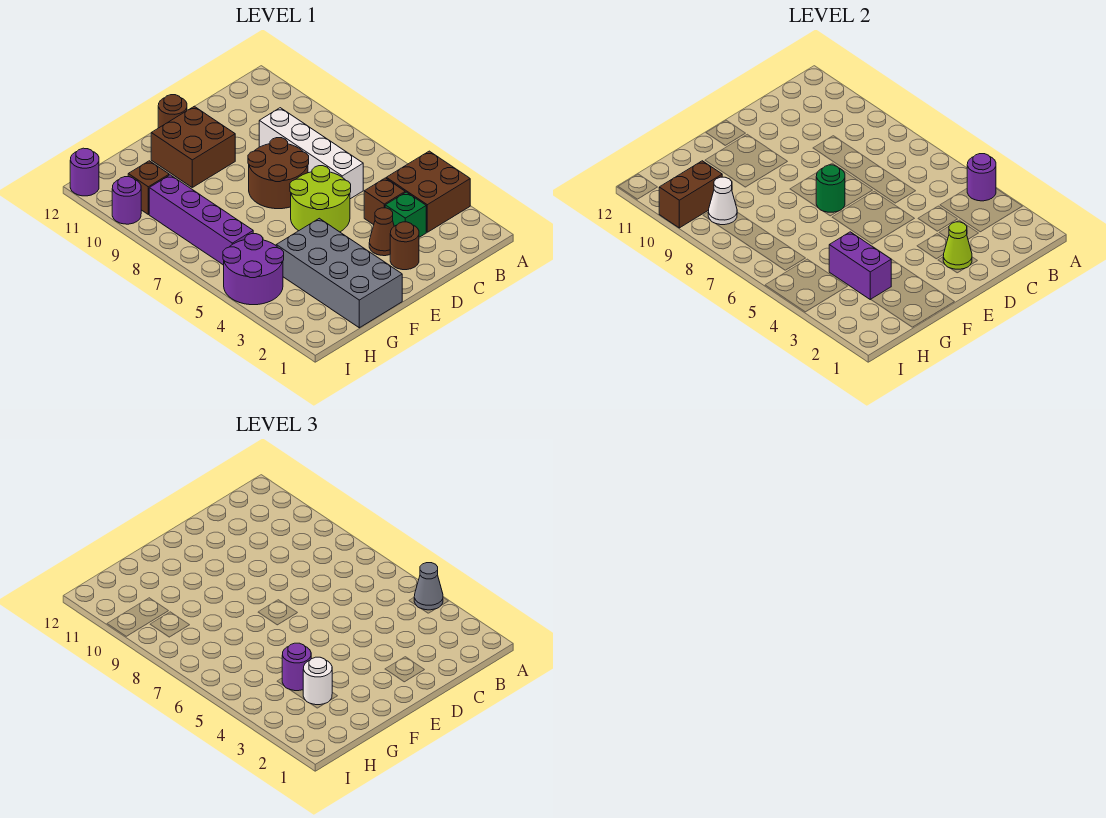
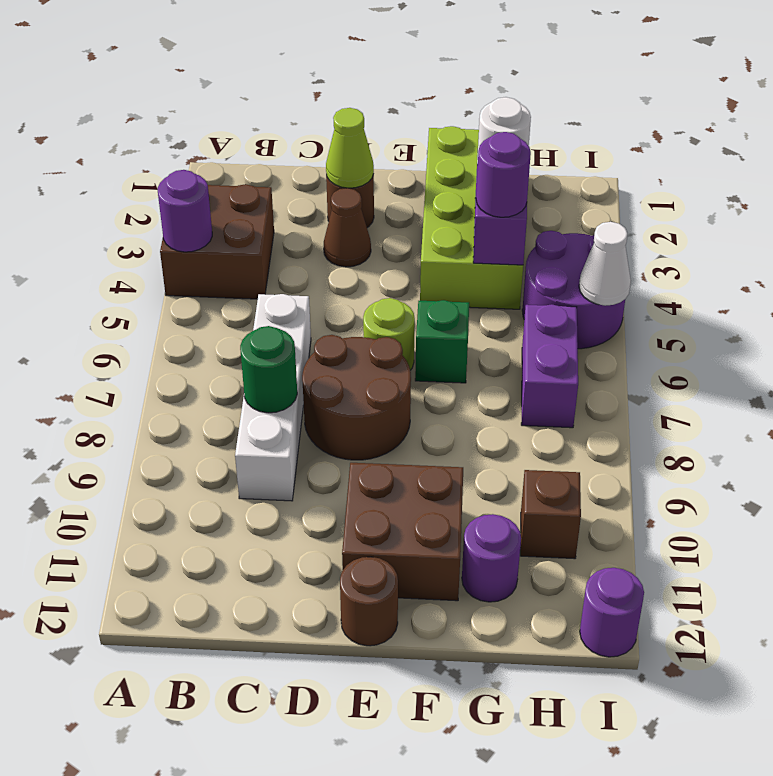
grey 1x1 cone [414,563,443,610] -> none
green 1x1 brick [385,192,426,237] -> green 1x1 brick moved to [415,300,469,383]
brown 1x1 brick [364,178,405,225] -> none
lime 2x2 round brick [290,166,351,232] -> lime 1x1 round brick [363,298,415,370]
green 1x1 round brick [816,165,845,212] -> green 1x1 round brick moved to [240,326,297,413]
grey 2x4 brick [276,218,402,328] -> lime 2x4 brick [420,126,523,309]
purple 1x4 brick [149,175,253,265] -> purple 1x2 brick [521,304,578,428]
white 1x1 cone [708,177,737,225] -> white 1x1 cone moved to [579,222,631,306]
brown 1x2 brick [659,161,722,228] -> none
purple 1x1 round brick [112,177,141,224] -> purple 1x1 round brick moved to [462,514,521,602]

